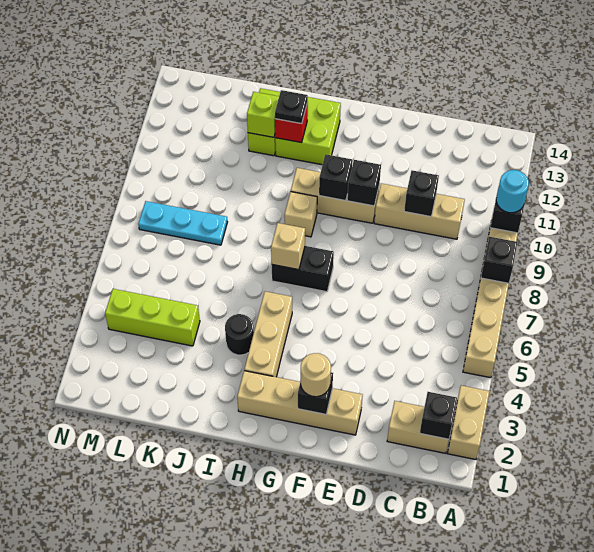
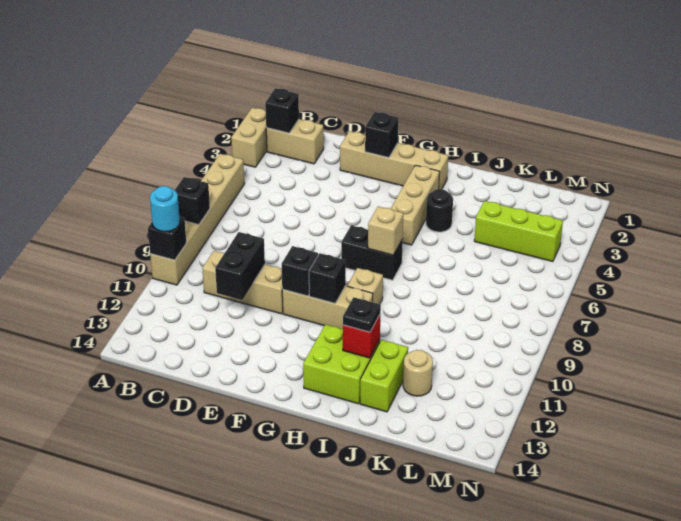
black 1x1 brick [404,170,439,217] -> black 1x2 brick [215,232,265,300]
tan 1x1 round brick [300,353,331,397] -> tan 1x1 round brick moved to [403,350,433,396]
lime 1x1 brick [247,92,279,137] -> none
cyan 1x3 plate [138,201,227,245] -> none

